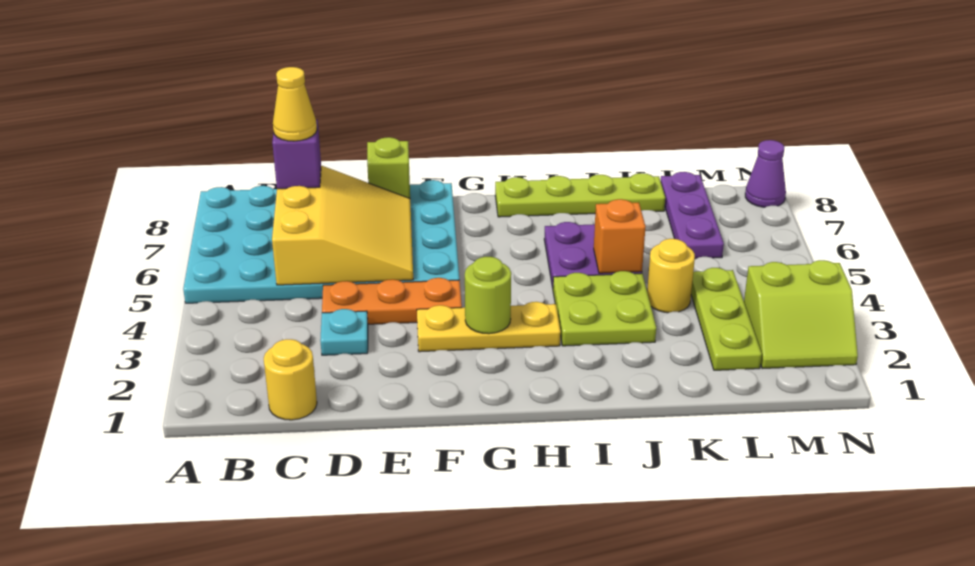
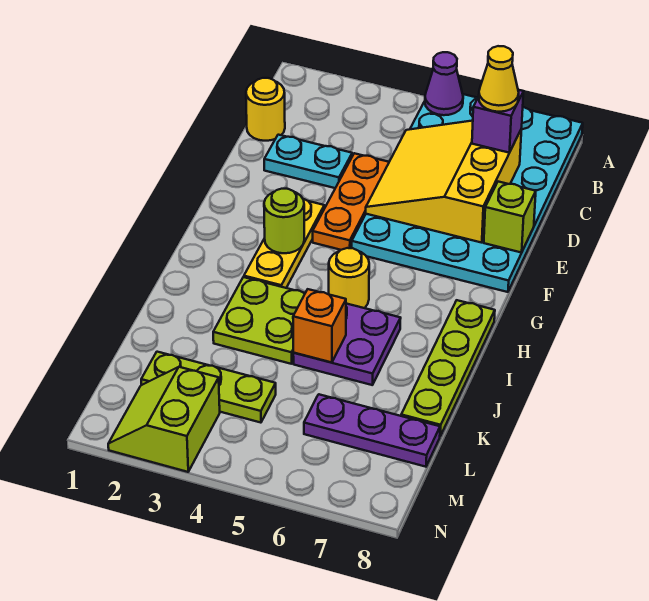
yellow 3x3 slope [272,166,413,285] -> yellow 3x3 slope turned to [366,121,522,243]
cyan 1x1 plate [320,309,368,355] -> cyan 1x2 plate [264,135,352,188]
yellow 1x1 round brick [647,239,695,313] -> yellow 1x1 round brick moved to [329,248,369,308]
purple 1x1 cone [745,140,786,207] -> purple 1x1 cone moved to [425,52,463,115]

